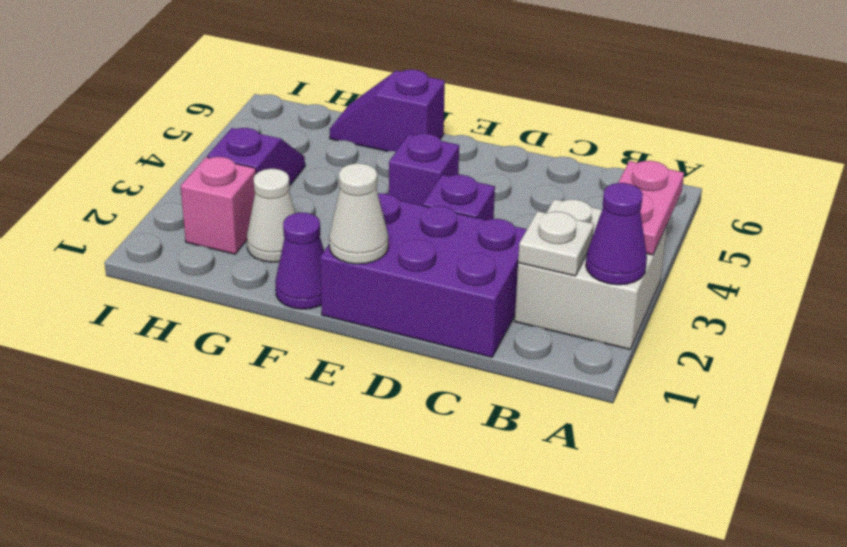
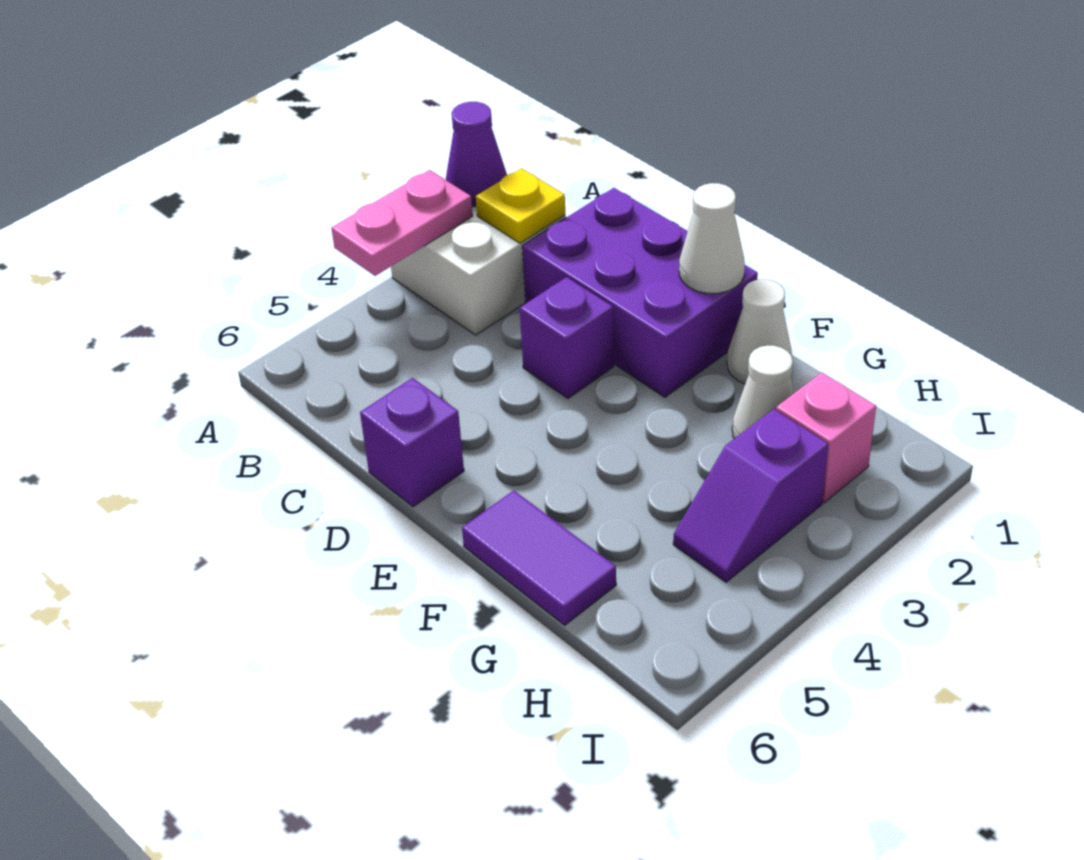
white 1x1 plate [518,211,594,276] -> yellow 1x1 plate [476,168,565,243]
purple 1x1 brick [389,134,459,206] -> purple 1x1 brick moved to [360,378,464,507]
purple 1x1 cone [275,213,324,309] -> white 1x1 cone [727,279,792,384]
purple 1x2 slope [329,70,445,151] -> purple 1x2 tile [462,490,616,625]

